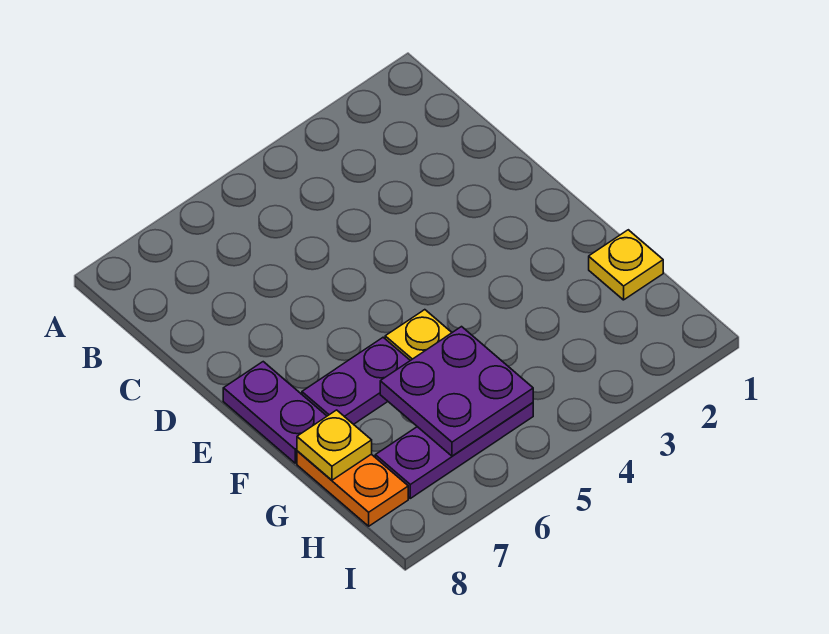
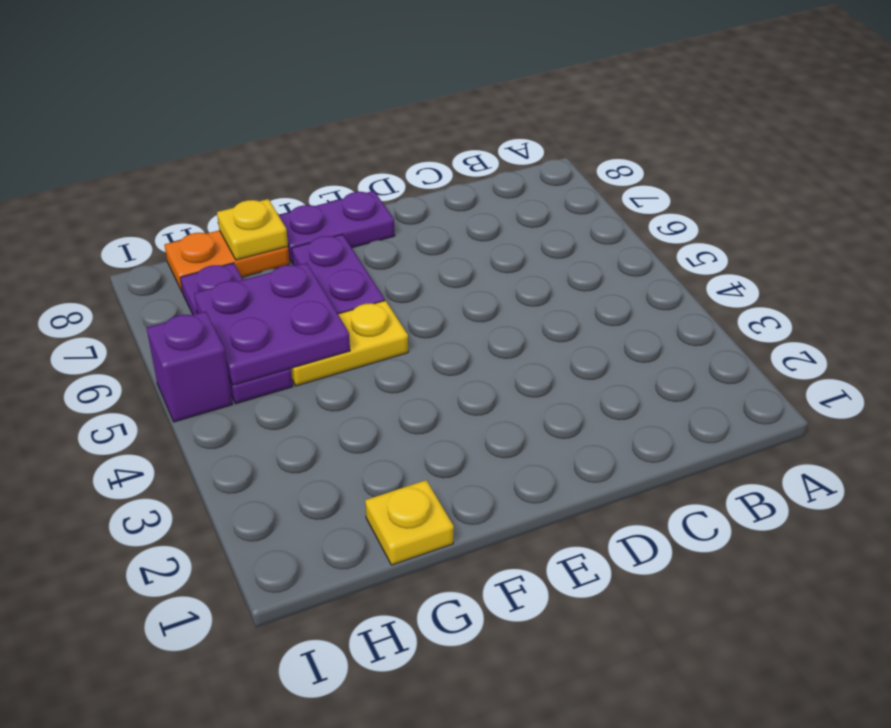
none -> purple 1x1 brick [147,311,233,422]

